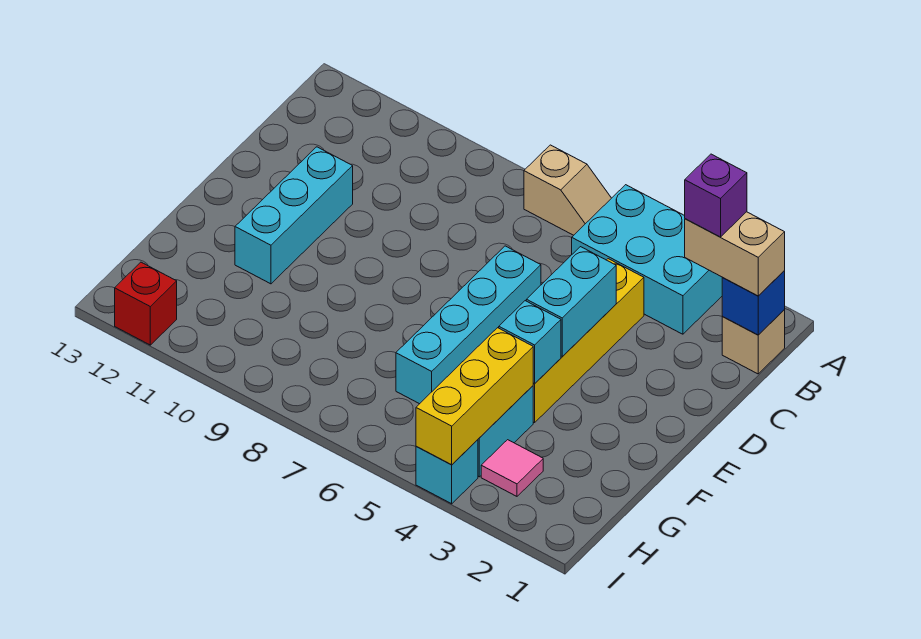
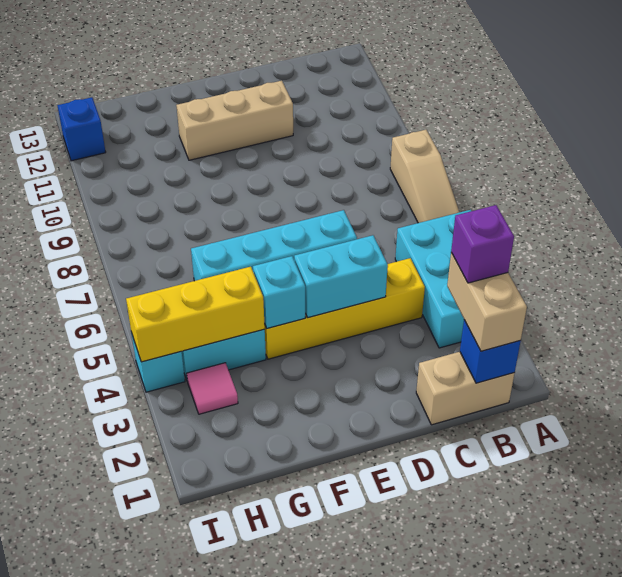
tan 1x2 slope [524,145,611,235] -> tan 1x3 slope [390,130,459,223]
tan 1x1 brick [722,310,785,374] -> tan 1x2 brick [416,352,515,425]
cyan 1x3 brick [235,147,353,284] -> tan 1x3 brick [176,81,293,160]
red 1x1 brick [115,262,177,345] -> blue 1x1 brick [57,97,106,161]

